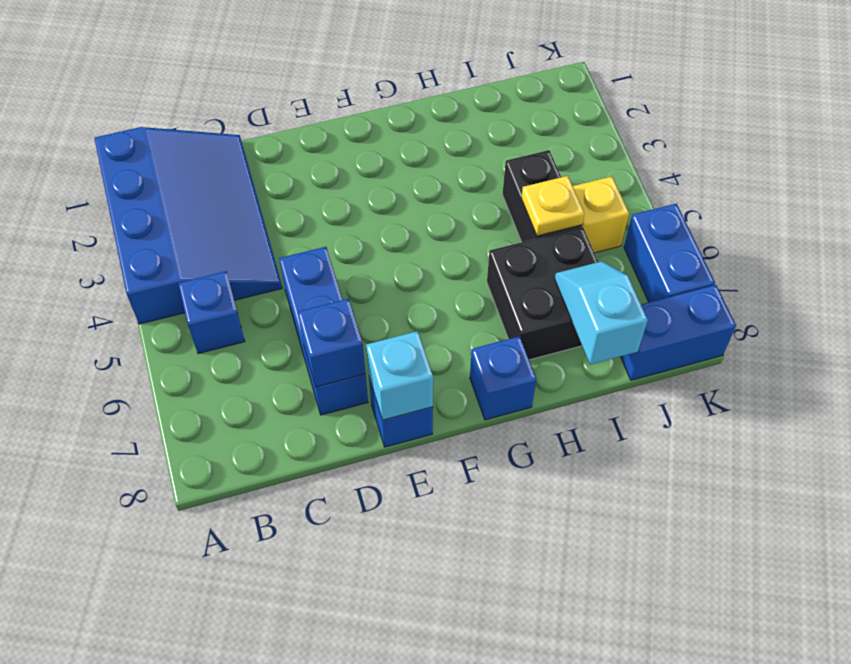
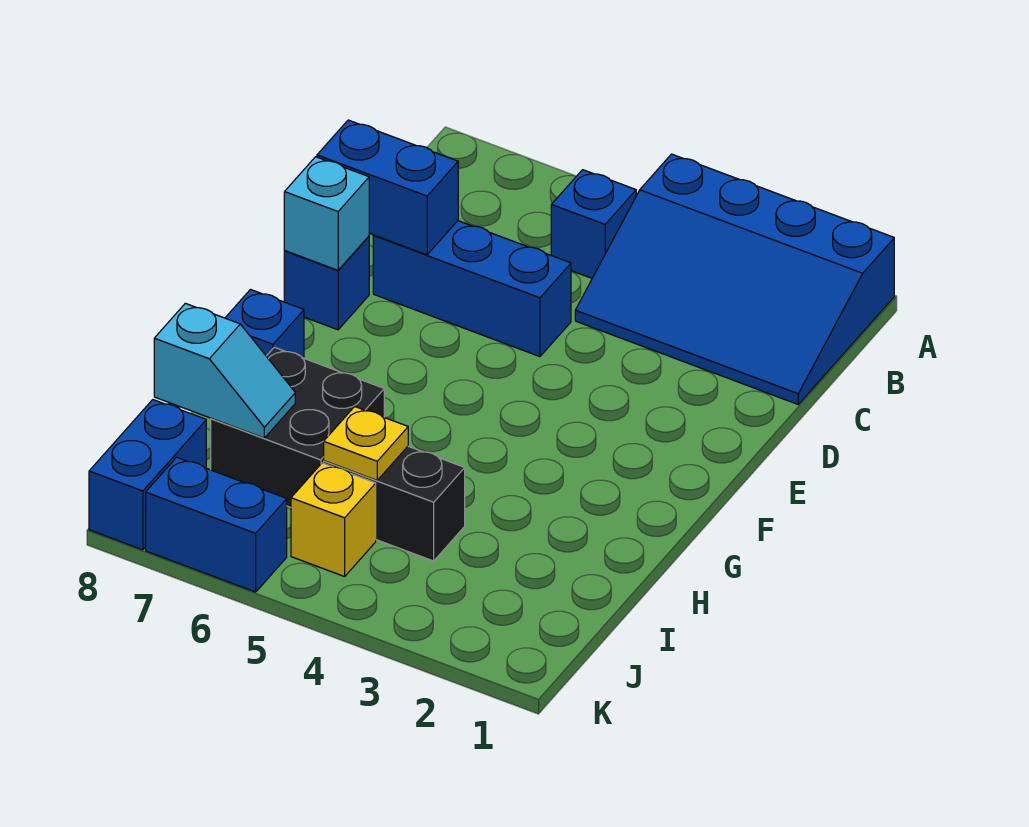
blue 1x1 brick [298,299,366,387] -> blue 1x2 brick [317,120,458,255]

